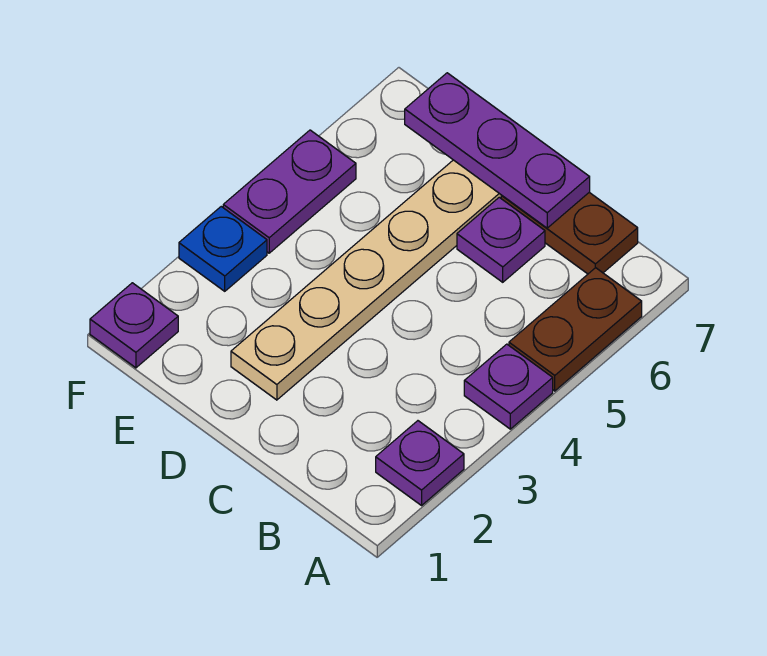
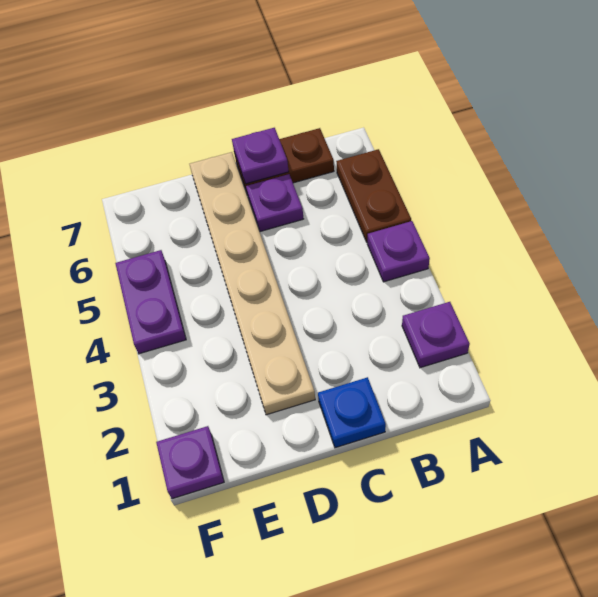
purple 1x3 plate [405,73,590,228] -> purple 1x1 plate [232,128,289,184]
blue 1x1 plate [179,207,267,291] -> blue 1x1 plate moved to [318,377,386,448]

